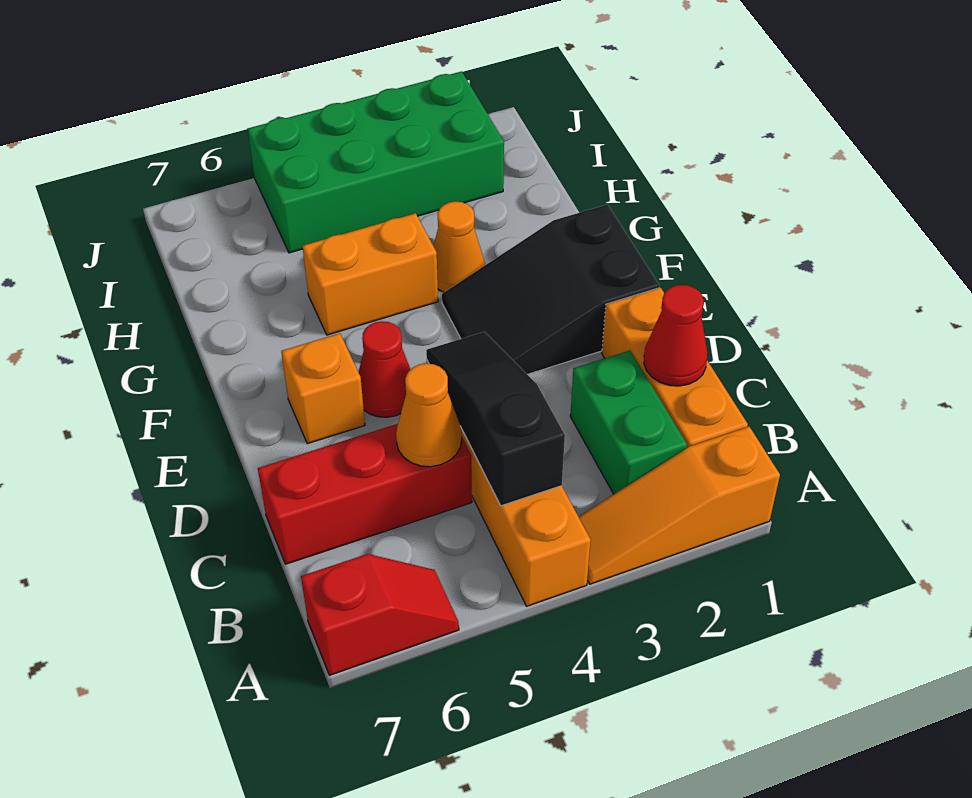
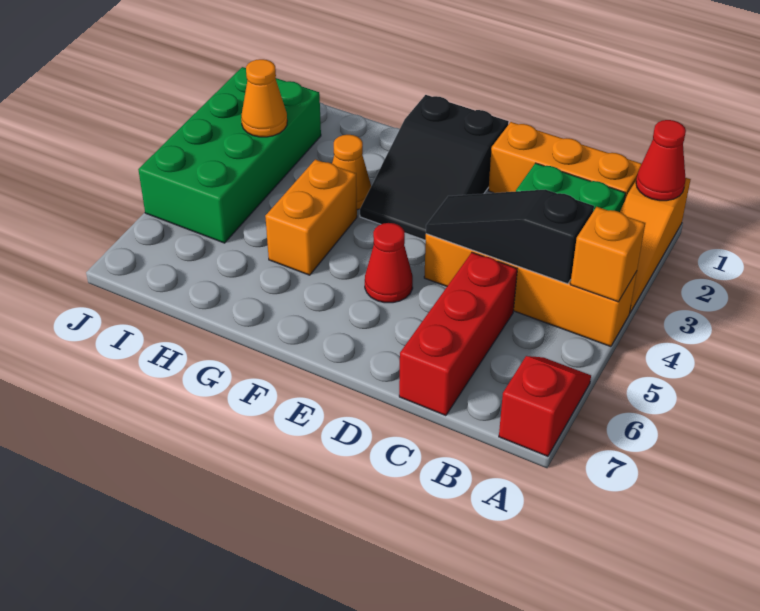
red 1x1 cone [644,285,707,386] -> red 1x1 cone moved to [636,120,686,201]
orange 1x1 cone [396,363,462,467] -> orange 1x1 cone moved to [241,59,287,137]
orange 1x1 brick [281,333,365,444] -> orange 1x1 brick moved to [570,207,645,302]

